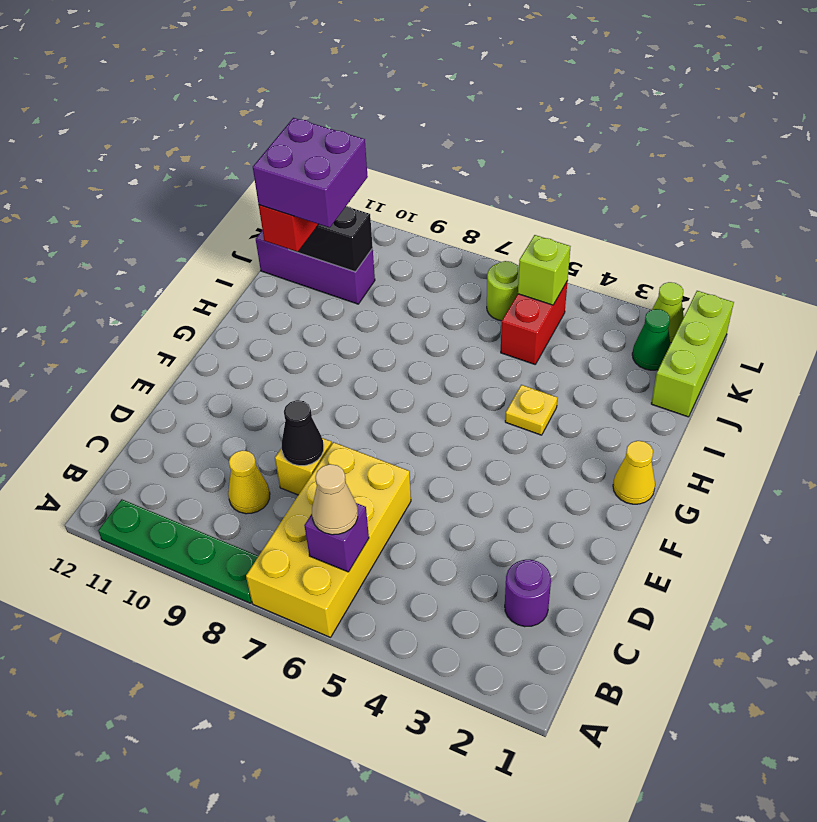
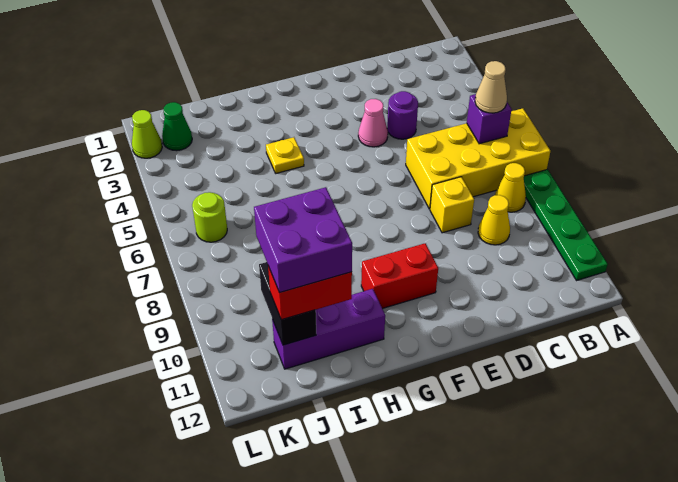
purple 1x1 round brick [505,560,551,627] -> purple 1x1 round brick moved to [387,91,418,139]
black 1x1 cone [282,400,324,466] -> none
none -> pink 1x1 cone [358,99,388,147]
yellow 1x1 cone [613,441,655,504] -> yellow 1x1 cone moved to [495,163,526,212]
lime 1x3 brick [651,291,734,417] -> none
red 1x2 brick [501,282,567,364] -> red 1x2 brick moved to [361,243,438,309]
purple 1x3 brick [256,230,375,304] -> purple 1x3 brick turned to [272,289,385,369]
lime 1x1 brick [518,235,571,305] -> none

